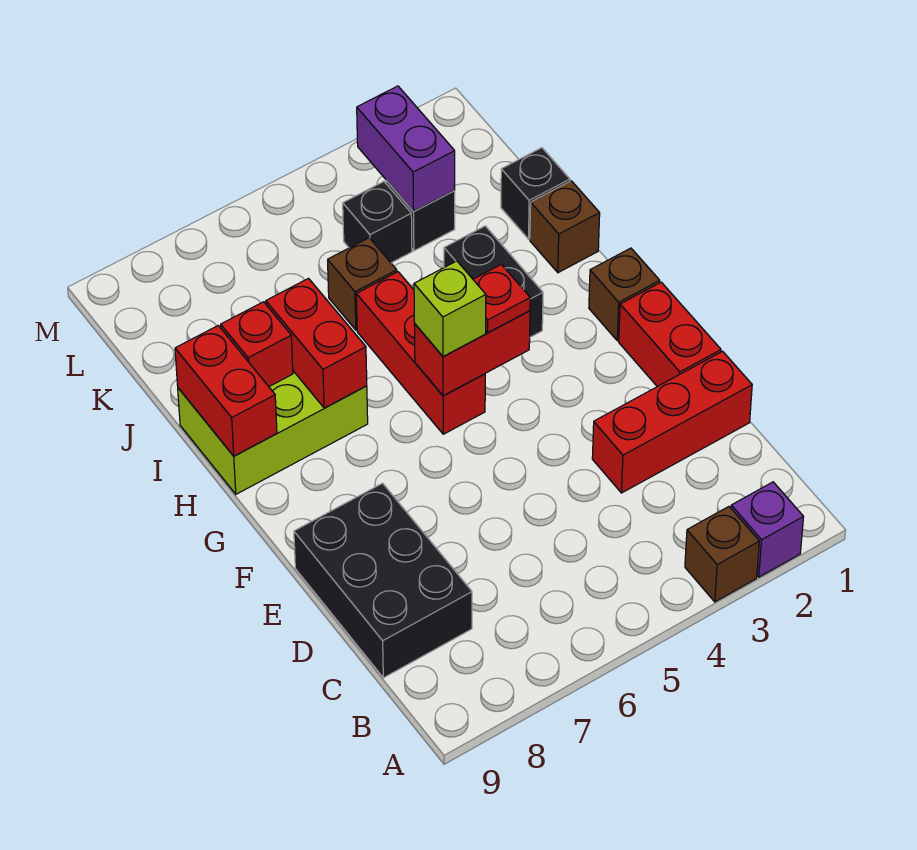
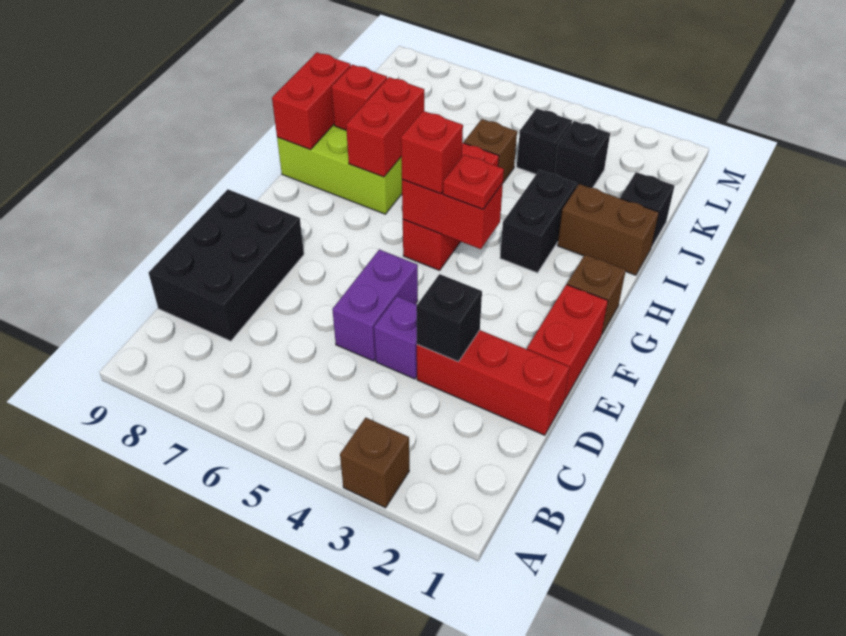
purple 1x1 brick [731,482,803,577] -> purple 1x1 brick moved to [374,296,417,379]
none -> black 1x1 brick [416,274,482,362]
lime 1x1 brick [414,261,486,356] -> red 1x1 brick [401,111,463,194]
brown 1x1 brick [530,181,600,273] -> brown 1x2 brick [558,184,659,275]
purple 1x2 brick [357,86,455,212] -> purple 1x2 brick moved to [332,249,418,361]

